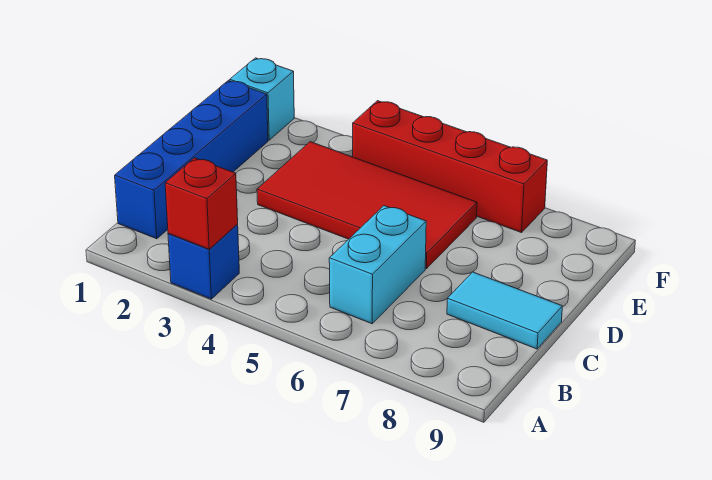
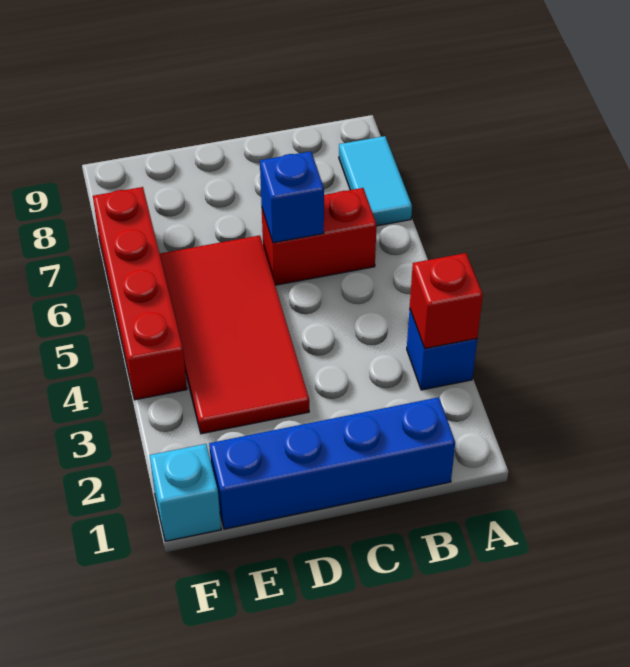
cyan 1x2 brick [329,206,426,324] -> red 1x2 brick [262,188,377,285]
none -> blue 1x1 brick [260,151,324,243]
cyan 1x2 tile [447,272,562,349] -> cyan 1x2 tile moved to [339,136,412,226]

